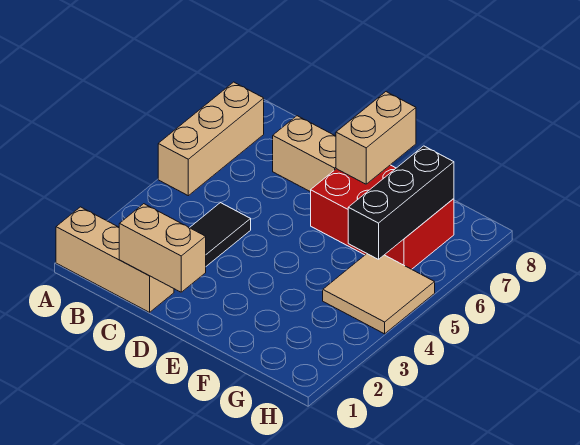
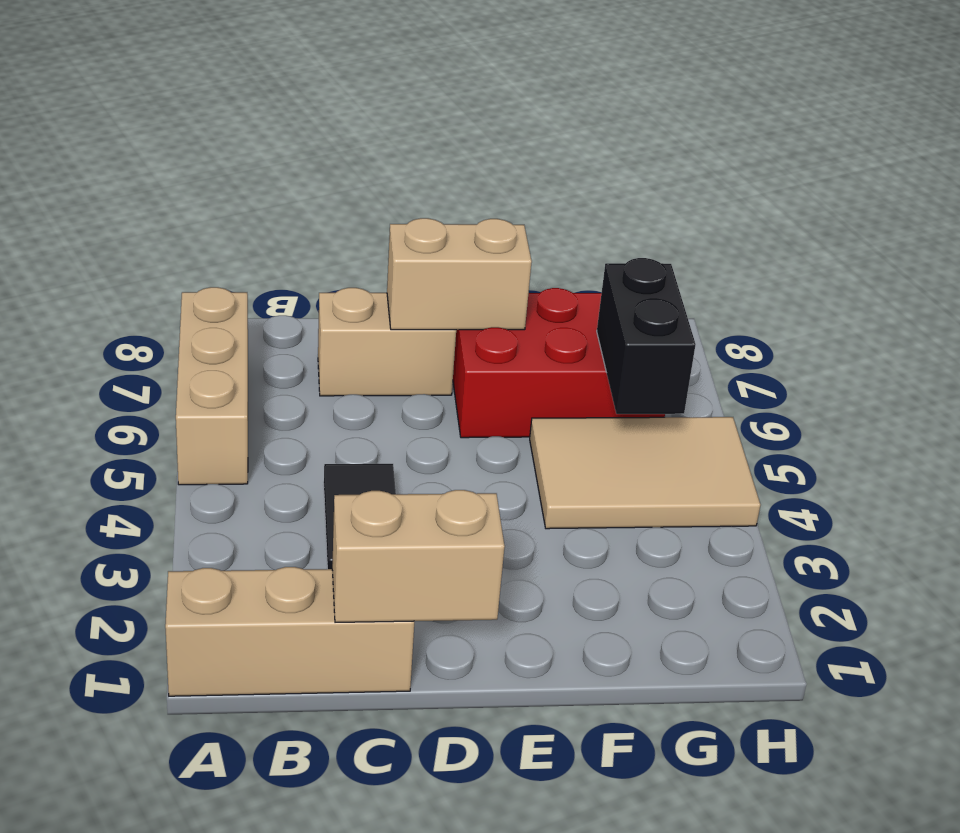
tan 1x2 brick [336,92,416,184] -> tan 1x2 brick turned to [387,218,532,330]
tan 2x2 tile [323,254,435,334] -> tan 2x3 tile [530,417,761,529]
black 1x3 brick [348,146,454,259] -> black 1x2 brick [597,258,696,414]

